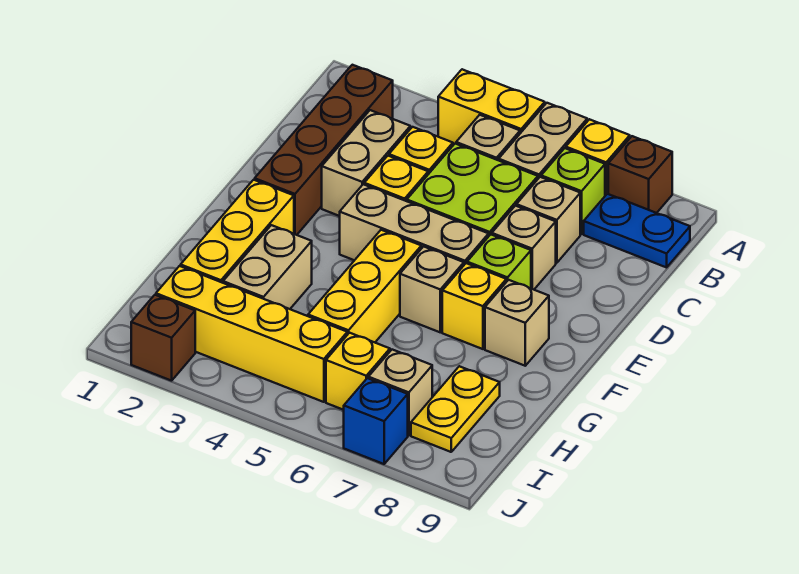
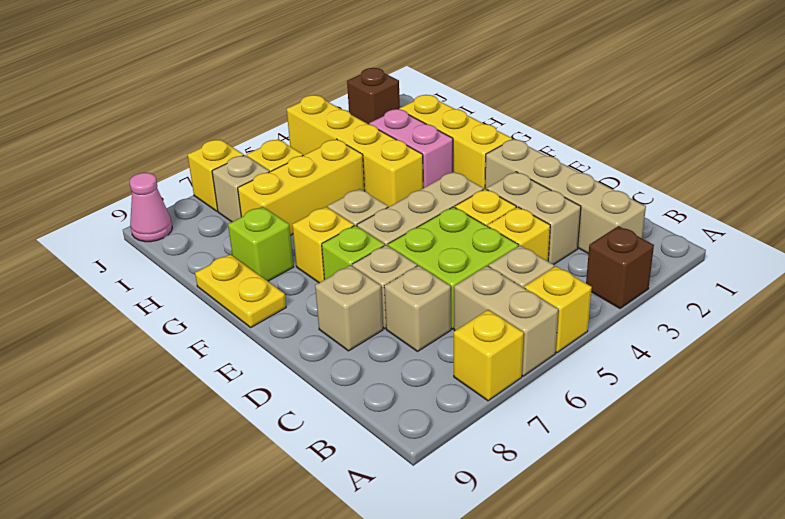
yellow 1x2 brick [438,69,545,145] -> yellow 1x1 brick [524,266,592,353]
brown 1x1 brick [608,136,672,213] -> brown 1x1 brick moved to [586,226,654,308]
brown 1x4 brick [255,65,393,235] -> tan 1x4 brick [485,139,646,254]
lime 1x1 brick [541,148,605,234] -> lime 1x1 brick moved to [228,207,293,281]
blue 1x2 plate [584,194,690,267] -> none
yellow 1x3 brick [308,230,421,342] -> yellow 1x3 brick turned to [238,139,365,235]
tan 1x1 brick [485,280,549,366] -> tan 1x1 brick moved to [315,265,383,351]
tan 1x2 brick [223,225,312,309] -> pink 1x2 brick [369,109,453,188]
yellow 1x2 plate [411,366,500,452] -> yellow 1x2 plate moved to [195,254,286,327]
yellow 1x4 brick [156,266,347,402] -> yellow 1x4 brick turned to [287,95,423,207]
blue 1x1 brick [344,378,408,464] -> yellow 1x1 brick [188,140,244,211]
none -> pink 1x1 cone [130,173,172,242]

